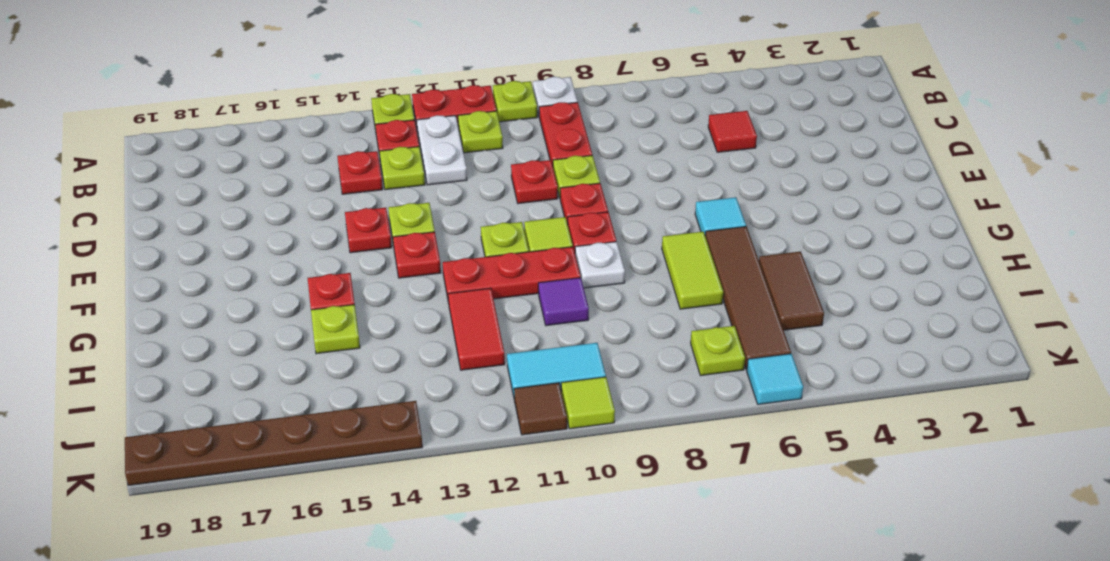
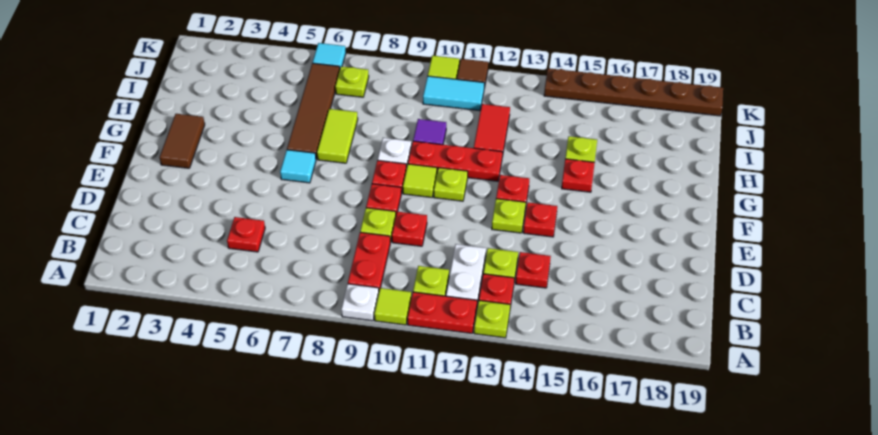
lime 1x1 plate [493,81,537,122] -> lime 1x1 tile [374,288,411,325]
red 1x1 tile [708,111,757,152] -> red 1x1 plate [227,217,265,252]
brown 1x2 tile [759,251,824,330] -> brown 1x2 tile moved to [160,114,205,168]

